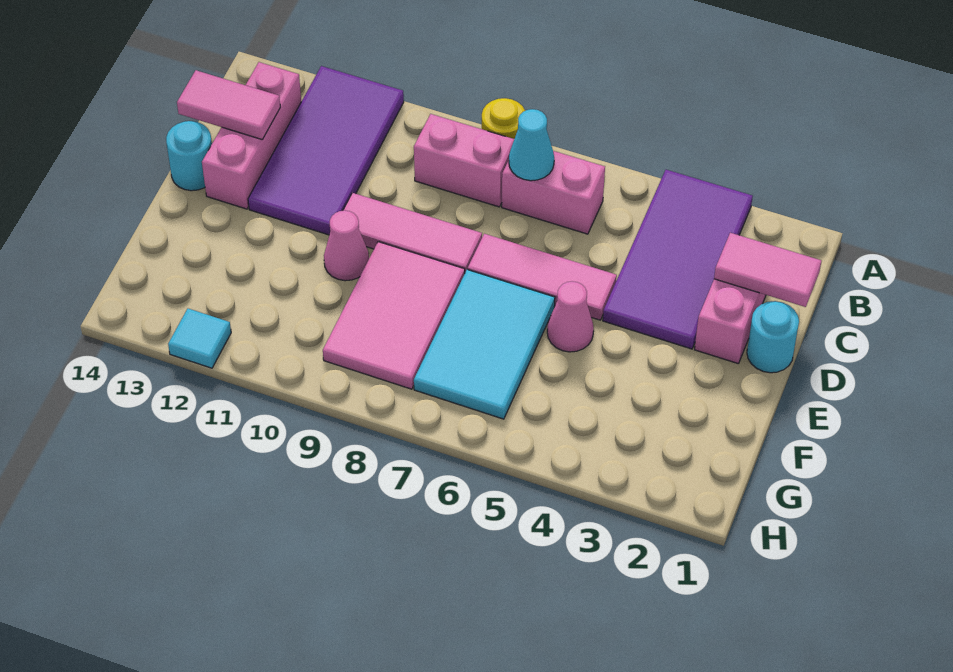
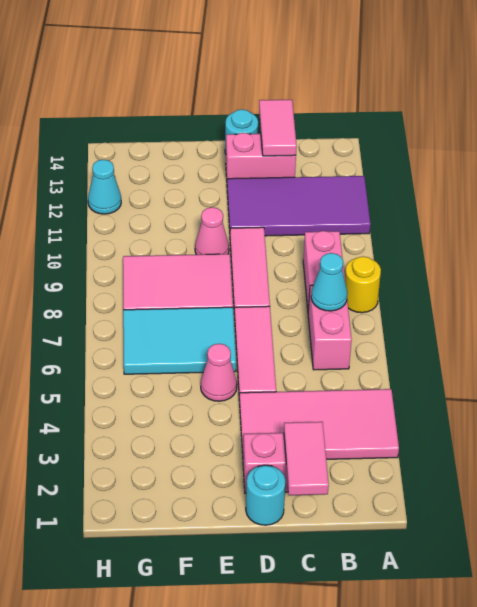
purple 2x4 tile [603,170,753,349] -> pink 2x4 tile [240,389,399,459]
pink 1x3 brick [202,62,301,209] -> pink 1x2 brick [226,133,296,179]
cyan 1x1 tile [168,309,231,368] -> cyan 1x1 cone [88,160,121,214]

